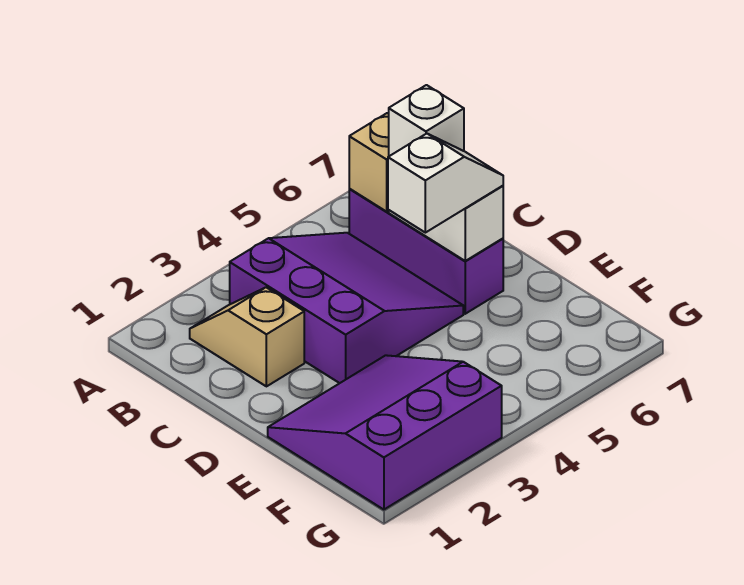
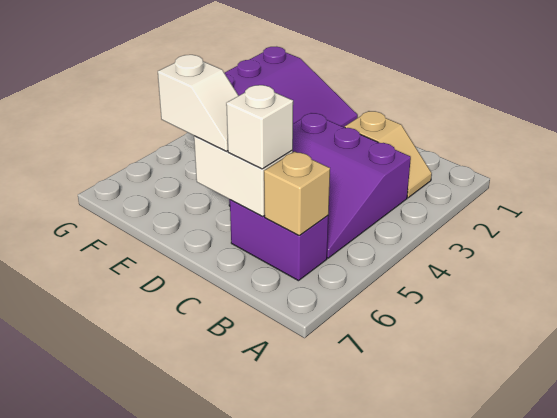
purple 1x3 brick [349,189,503,314] -> purple 1x2 brick [230,200,328,281]
white 1x2 slope [388,134,503,233] -> white 1x2 slope turned to [158,55,239,151]

